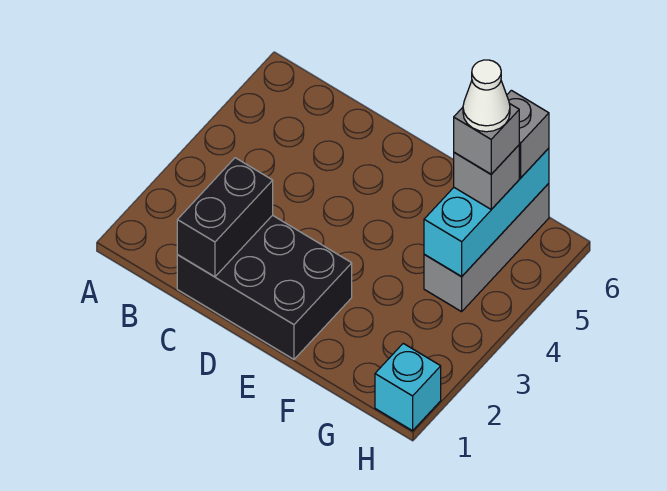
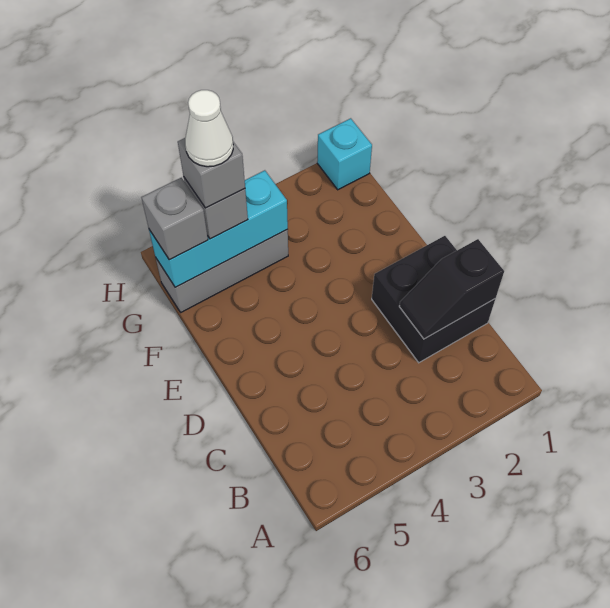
black 2x3 brick [177,215,352,359] -> black 2x2 brick [372,236,495,363]
black 1x2 brick [177,158,273,277] -> black 1x2 slope [399,239,504,339]

